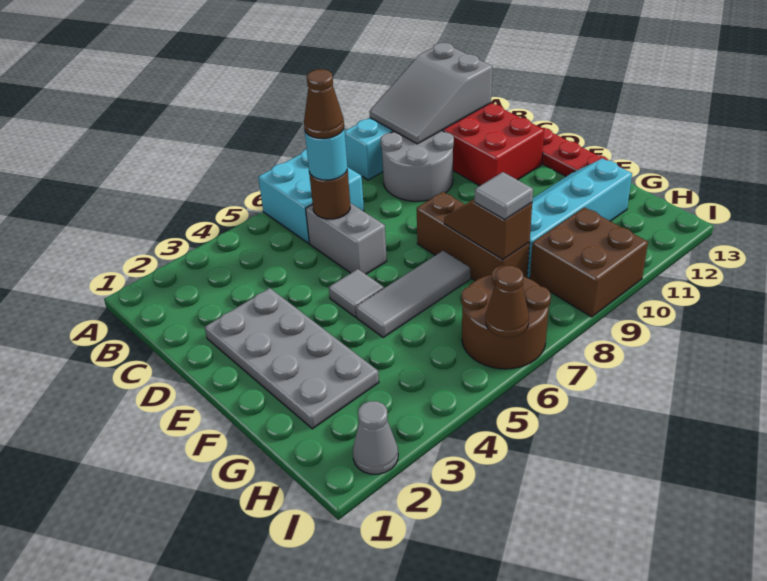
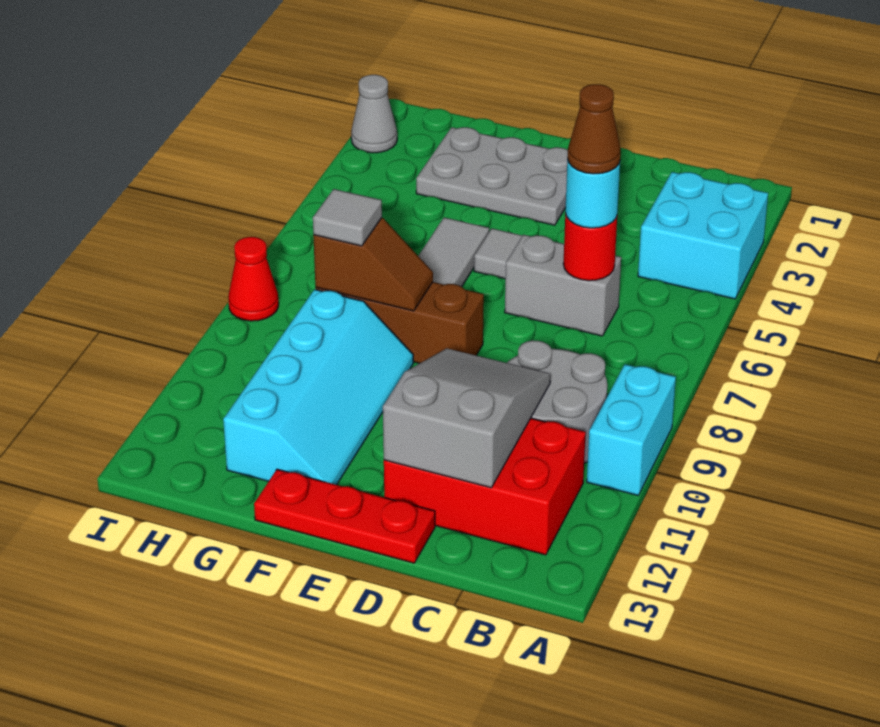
cyan 2x2 brick [258,149,364,243] -> cyan 2x2 brick moved to [638,172,768,299]
grey 2x3 slope [369,43,492,144] -> grey 2x3 slope moved to [383,348,550,488]
brown 1x1 round brick [309,168,350,219] -> red 1x1 round brick [563,213,617,281]
grey 2x4 plate [205,288,379,429] -> grey 2x3 plate [416,127,568,225]
brown 2x2 round brick [461,266,551,369] -> none
brown 2x2 brick [530,207,648,317] -> none
brown 1x1 cone [486,266,529,337] -> none
none -> red 1x1 cone [228,237,279,321]

